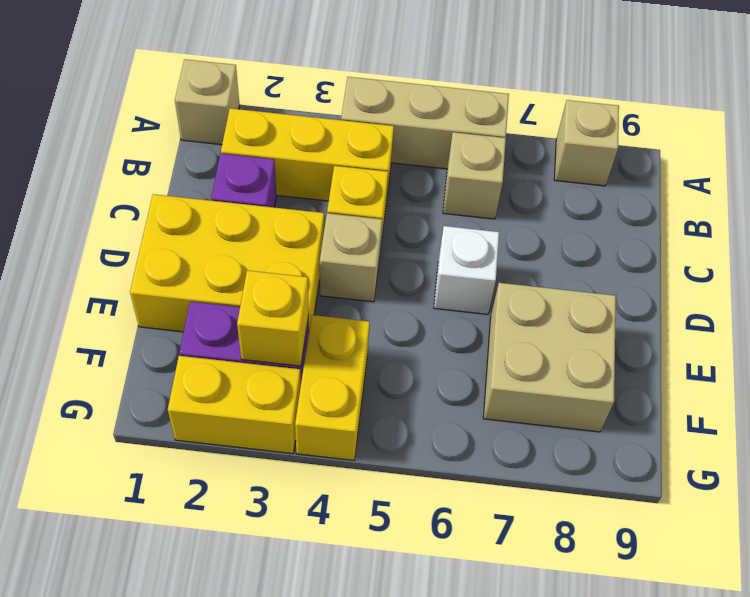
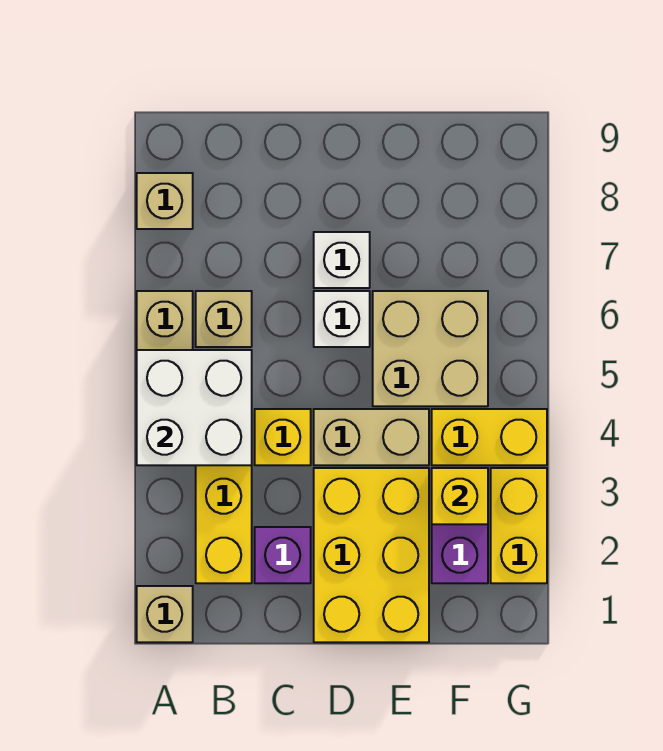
none -> white 2x2 brick [137,350,252,465]
tan 1x1 brick [320,213,382,302] -> tan 1x2 brick [314,409,429,465]
none -> white 1x1 brick [314,232,370,288]
tan 2x2 brick [483,283,616,432] -> tan 2x2 brick moved to [373,291,488,406]

